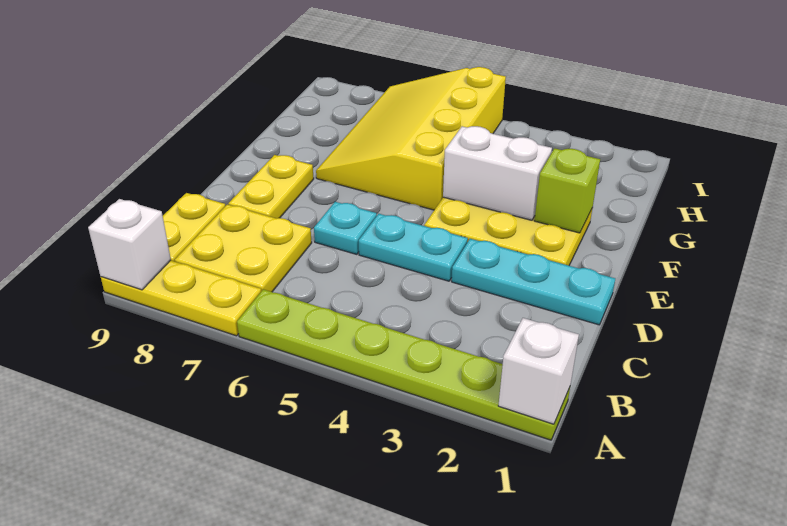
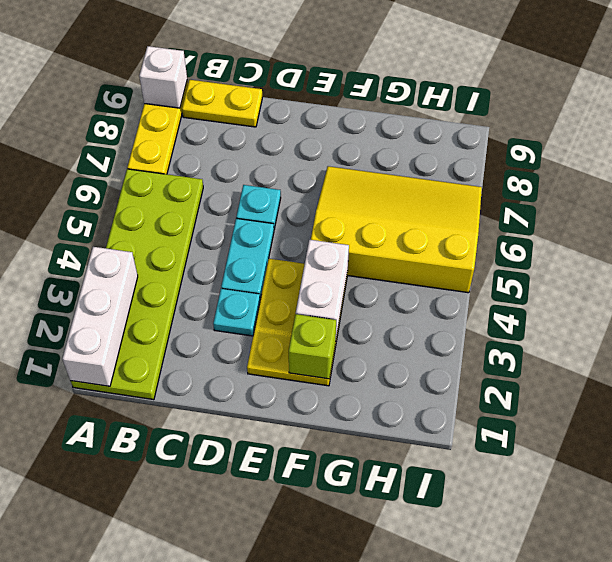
lime 1x6 plate [237,289,570,440] -> lime 2x6 plate [71,169,203,400]
white 1x1 brick [498,318,579,424] -> white 1x3 brick [62,247,138,386]
yellow 2x2 plate [175,204,312,292] -> none
cyan 1x3 plate [452,239,615,325] -> cyan 1x1 plate [213,289,260,336]
yellow 1x2 plate [228,155,314,218] -> none

